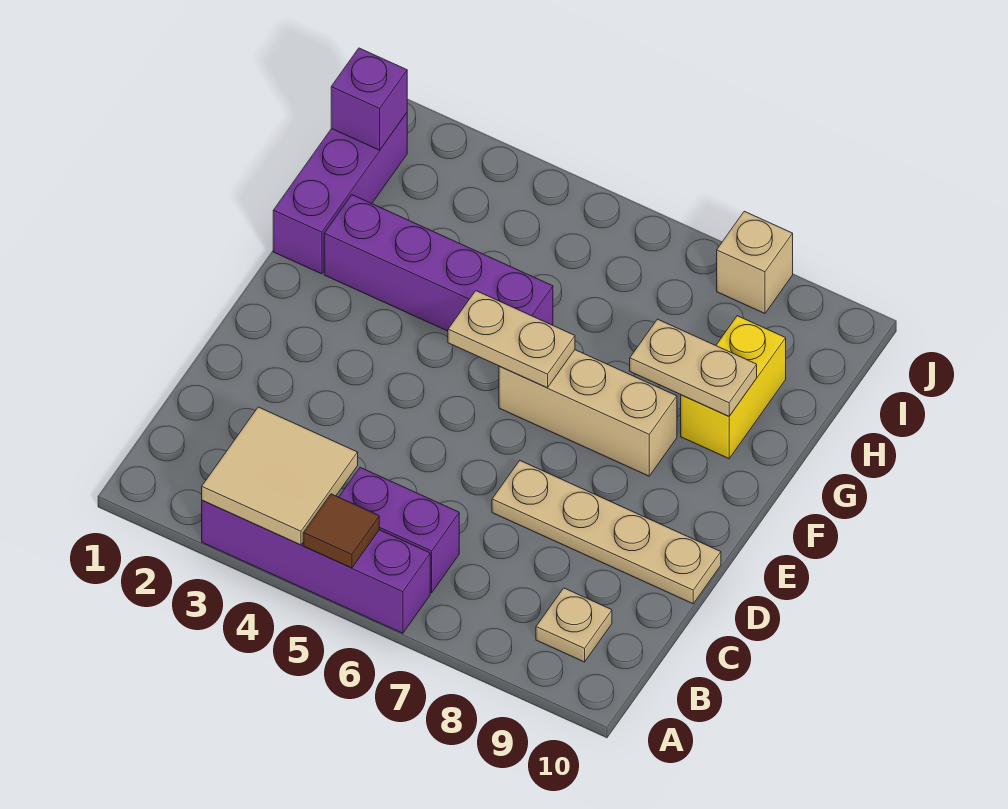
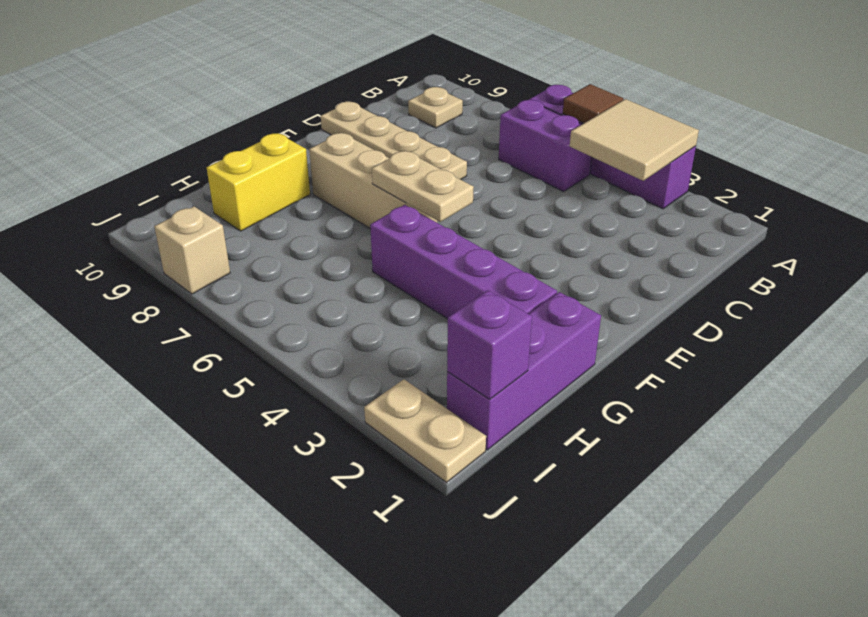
tan 1x2 plate [630,319,757,416] -> tan 1x2 plate moved to [364,379,486,482]

